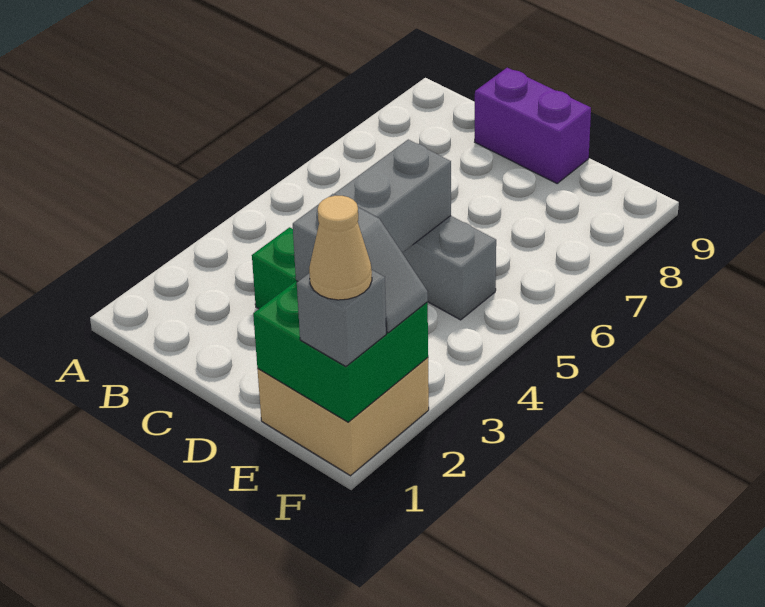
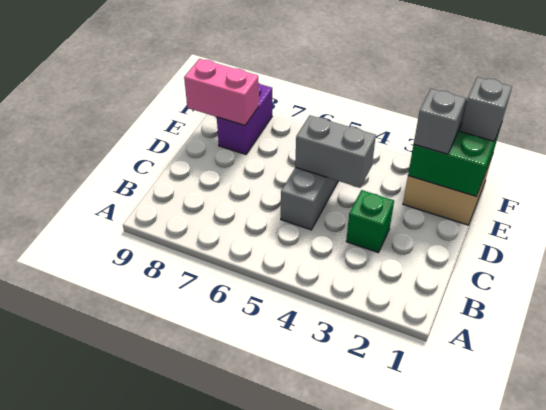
purple 1x2 brick [475,68,591,183] -> purple 1x2 brick moved to [217,83,272,154]
none -> pink 1x2 brick [184,59,259,125]
tan 1x1 cone [309,196,372,300] -> none

